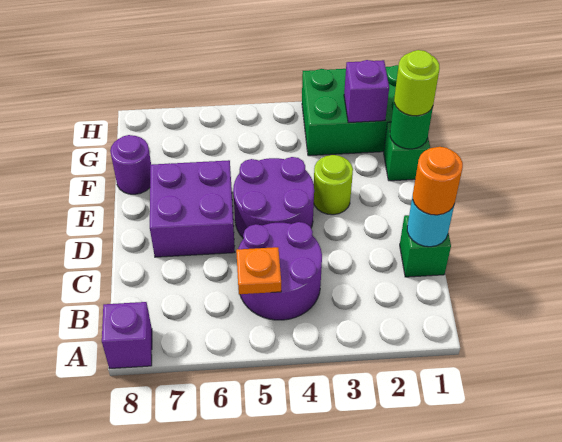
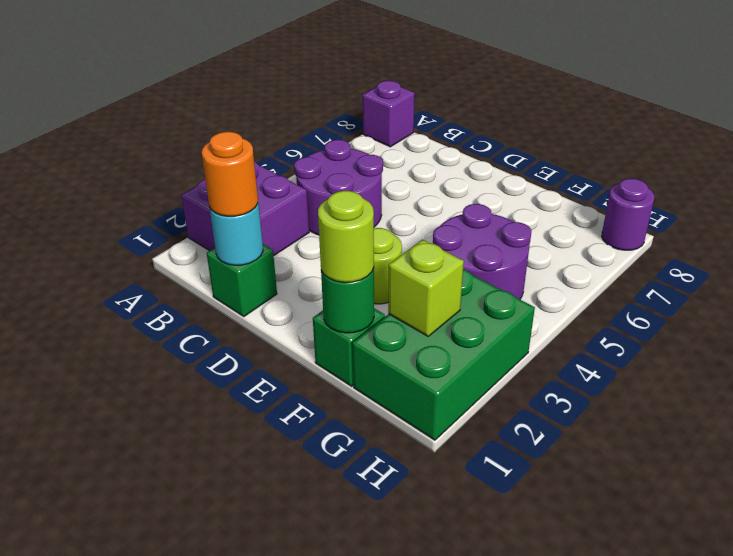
orange 1x1 plate [236,247,281,294] -> none
purple 2x2 round brick [233,157,314,238] -> purple 2x2 round brick moved to [433,204,531,299]
purple 2x2 brick [150,160,235,257] -> purple 2x2 brick moved to [181,162,309,255]
purple 1x1 round brick [110,135,151,194] -> purple 1x1 round brick moved to [602,179,654,250]
purple 1x1 brick [344,60,389,123] -> lime 1x1 brick [388,240,464,336]

